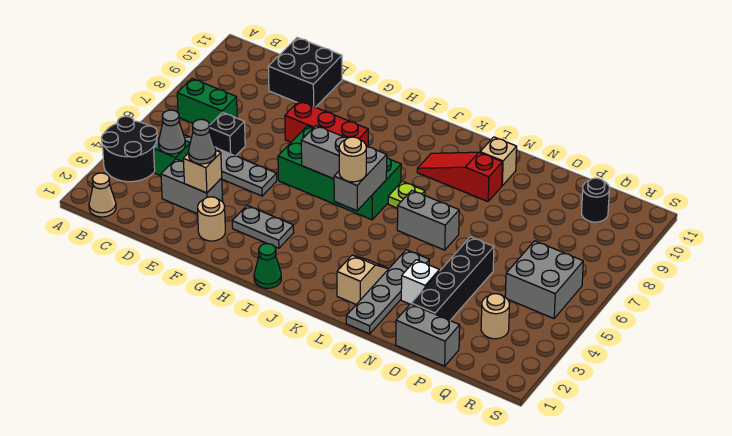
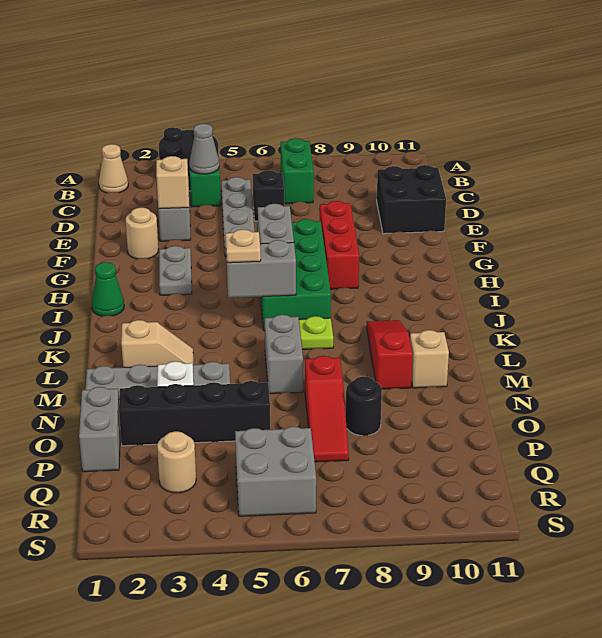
grey 1x1 cone [188,119,216,164] -> none
tan 1x1 round brick [339,137,366,182] -> tan 1x1 plate [226,229,261,263]
none -> red 1x3 slope [305,356,349,462]
black 1x1 round brick [581,178,610,222] -> black 1x1 round brick moved to [346,377,382,436]

